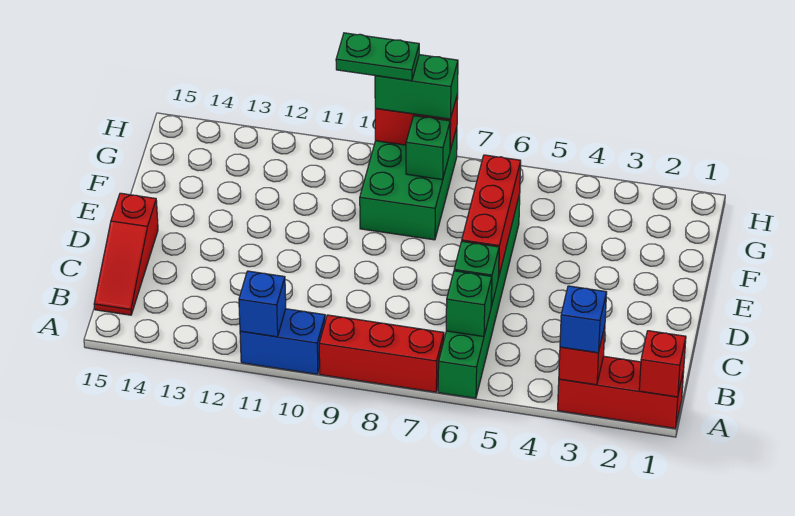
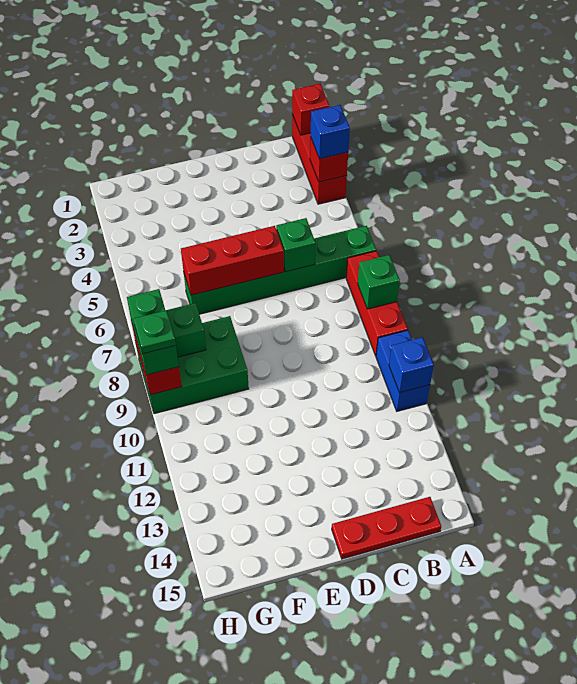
green 1x1 brick [446,271,492,337] -> green 1x1 brick moved to [358,255,400,309]
red 1x3 slope [94,193,158,315] -> red 1x3 plate [332,497,441,559]
green 1x2 plate [336,33,419,81] -> green 1x1 plate [133,310,176,354]

